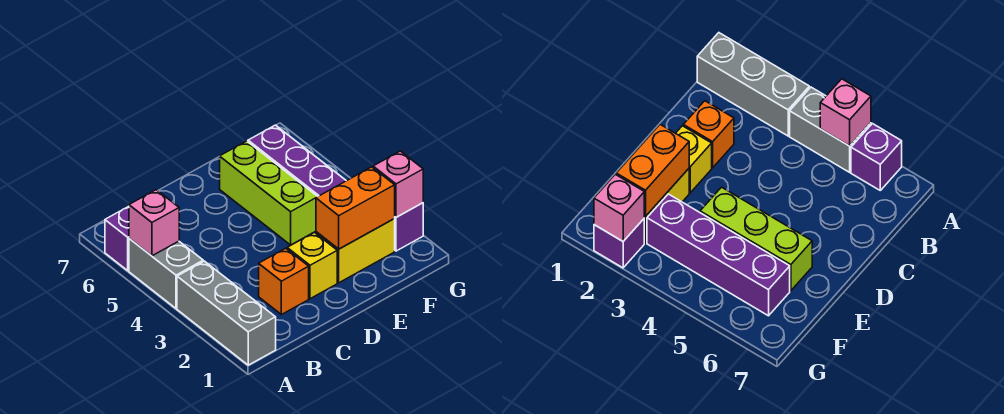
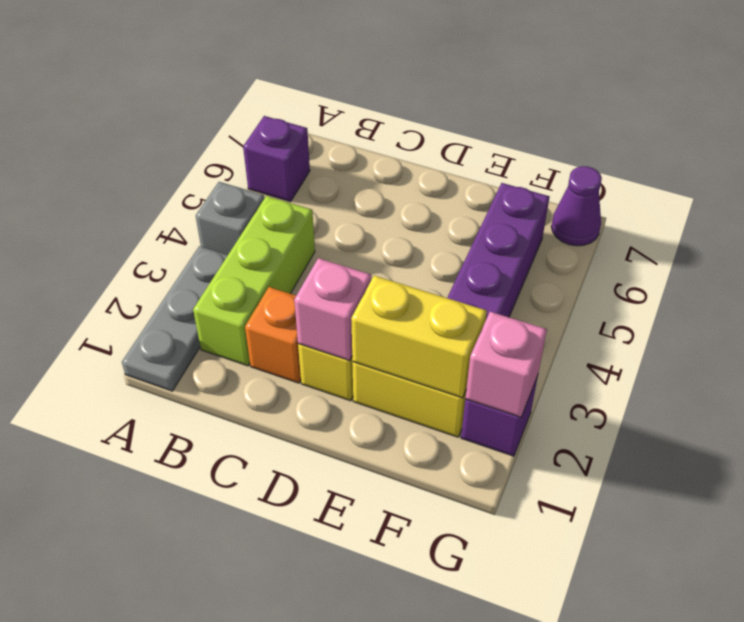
grey 1x3 brick [177,261,276,365] -> grey 1x3 plate [122,246,228,391]
grey 1x2 brick [129,239,203,308] -> grey 1x1 brick [196,182,264,255]
pink 1x1 brick [129,190,179,256] -> pink 1x1 brick moved to [294,258,371,360]
orange 1x2 brick [316,167,395,249] -> yellow 1x2 brick [351,276,487,398]
lime 1x3 brick [220,141,318,245] -> lime 1x3 brick moved to [193,196,315,366]
none -> purple 1x1 cone [551,166,602,246]

